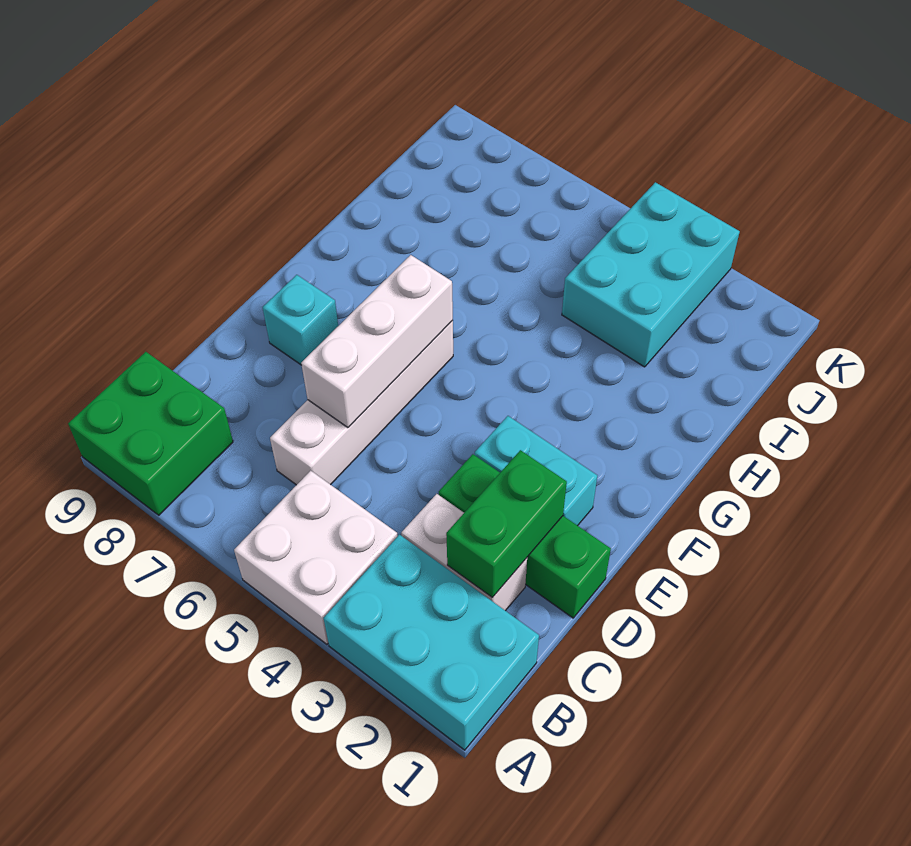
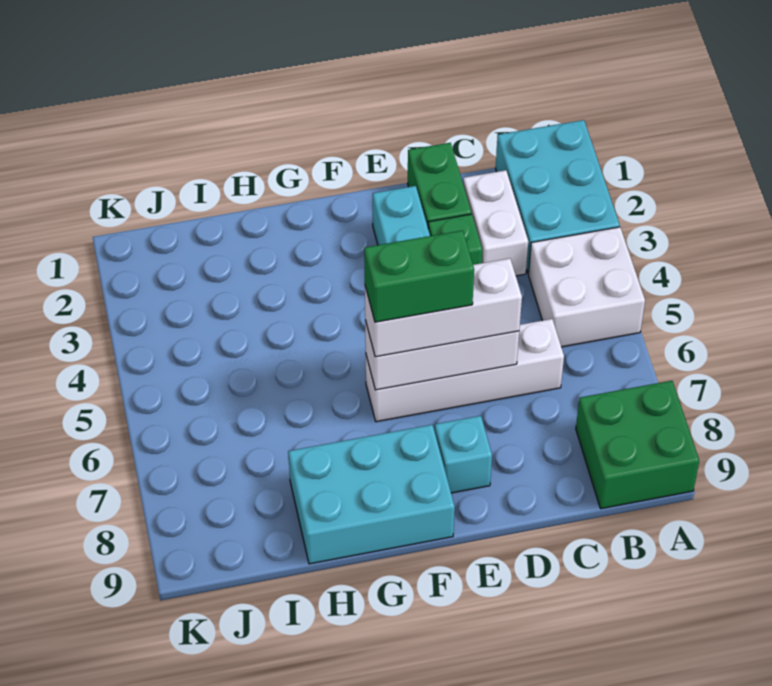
green 1x2 brick [446,450,567,598] -> green 1x2 brick moved to [364,230,474,322]
none -> white 1x3 brick [365,258,522,357]
cyan 2x3 brick [562,182,740,367] -> cyan 2x3 brick moved to [288,425,455,564]

